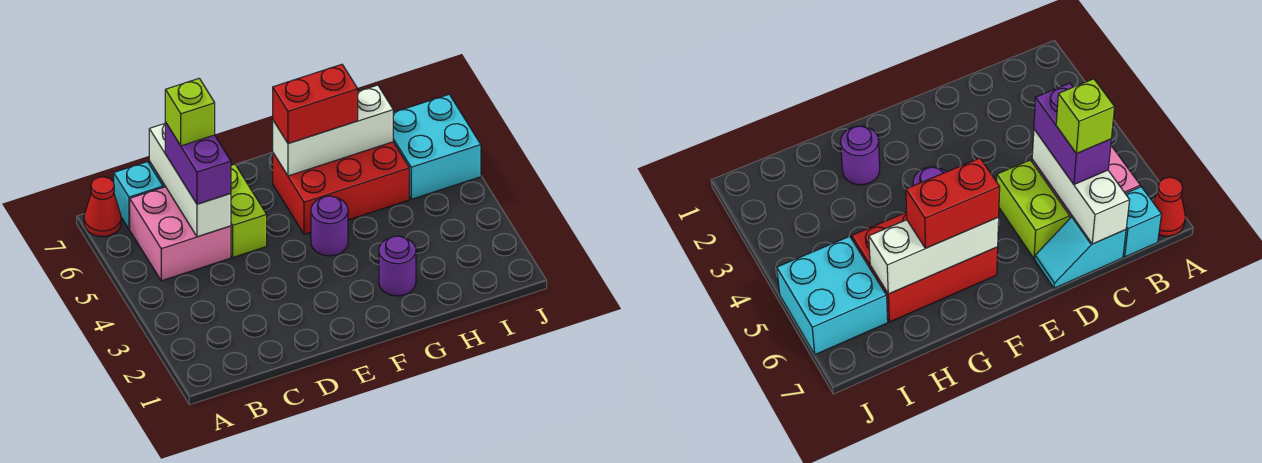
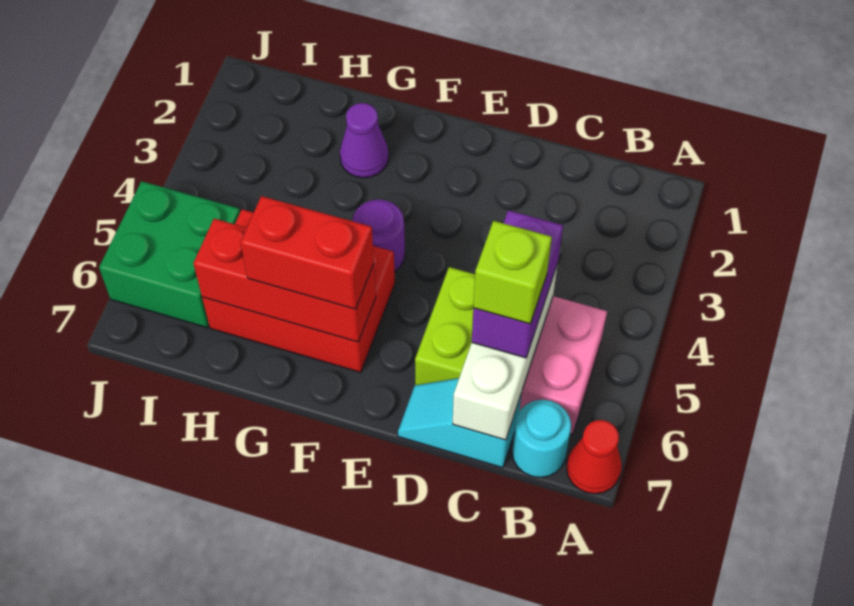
cyan 1x1 brick [114,162,163,229] -> cyan 1x1 round brick [512,400,571,477]
white 1x3 brick [273,85,393,176] -> red 1x3 brick [193,219,376,342]
purple 1x1 round brick [379,236,416,296] -> purple 1x1 cone [340,103,389,178]
cyan 2x2 brick [393,94,481,199] -> green 2x2 brick [99,181,240,327]

